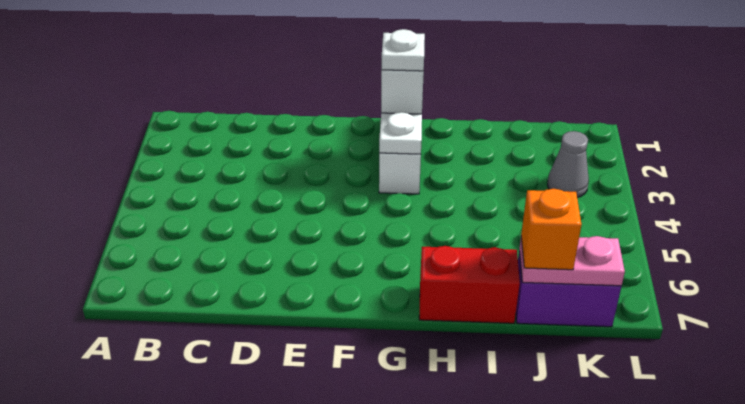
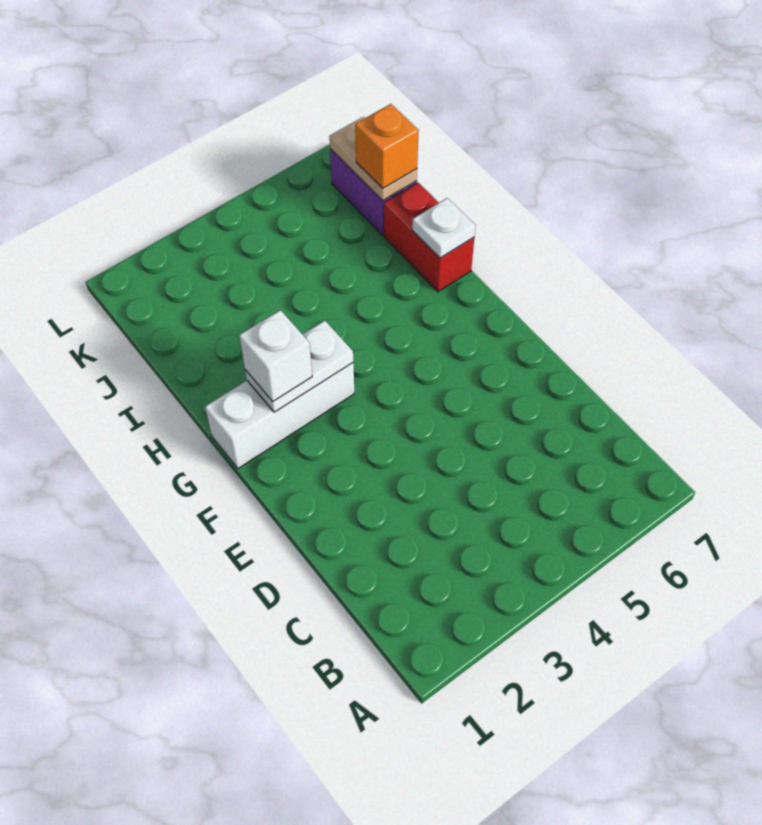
white 1x1 plate [381,29,425,71] -> white 1x1 plate moved to [412,198,476,258]
pink 1x2 plate [519,236,625,286] -> tan 1x2 plate [329,117,417,201]
grey 1x1 cone [547,131,589,198] -> none

